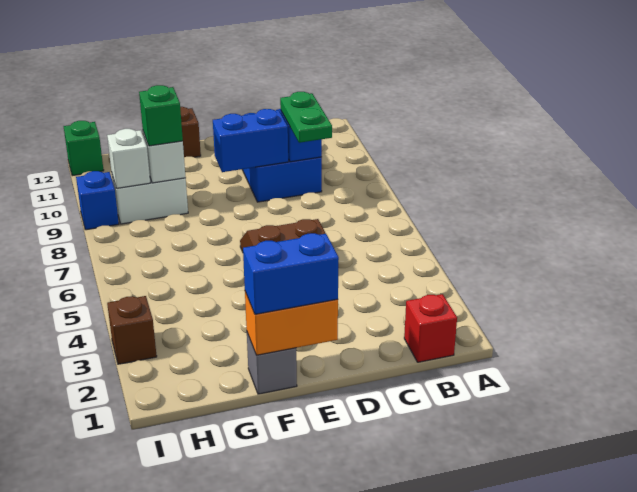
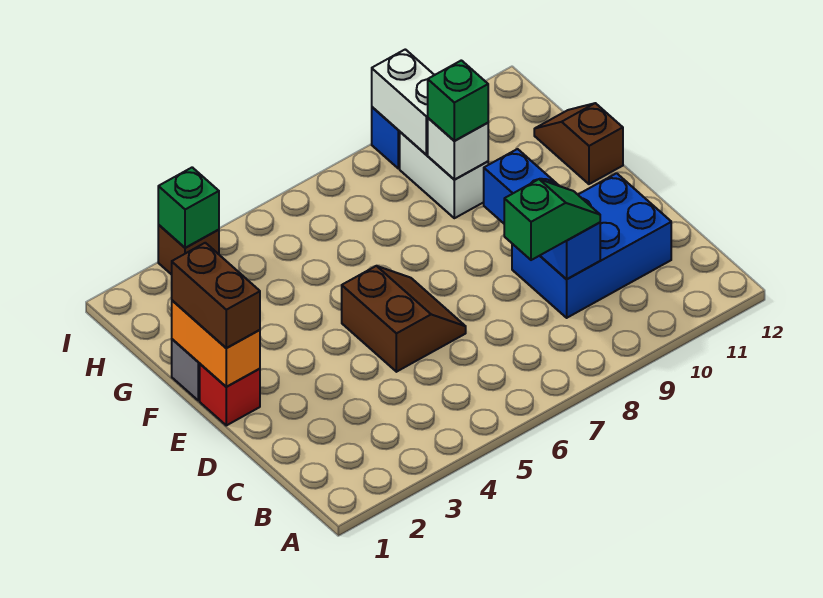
red 1x1 brick [404,294,457,362] -> red 1x1 brick moved to [200,364,260,425]
green 1x2 plate [280,92,332,143] -> green 1x2 slope [504,179,600,260]
blue 1x2 brick [243,233,339,314] -> brown 1x2 brick [172,243,260,348]
white 1x1 brick [107,129,150,189] -> white 1x2 brick [372,49,434,155]
green 1x1 brick [64,121,104,176] -> green 1x1 brick moved to [158,167,219,248]

